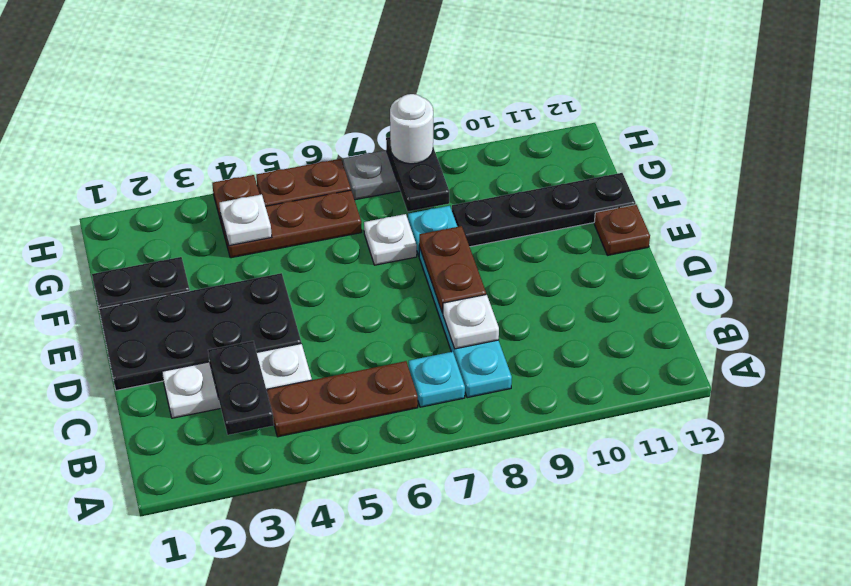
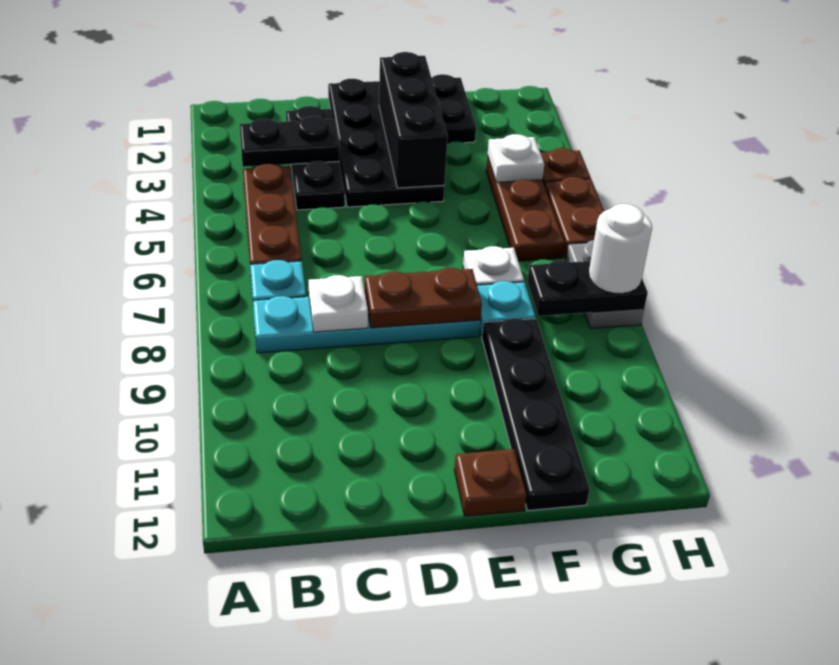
white 1x3 plate [162,344,312,418] -> black 1x3 plate [286,106,345,210]
none -> black 1x3 brick [379,52,448,188]

